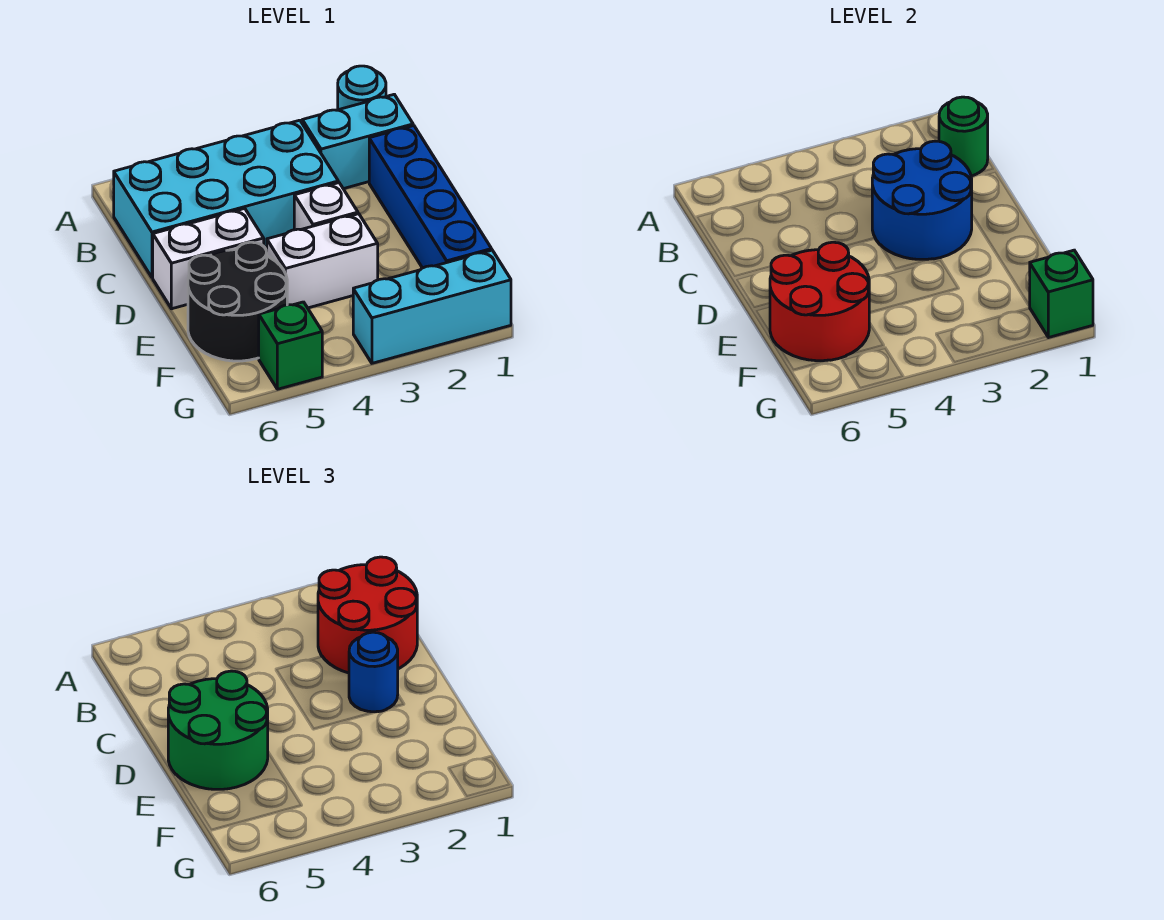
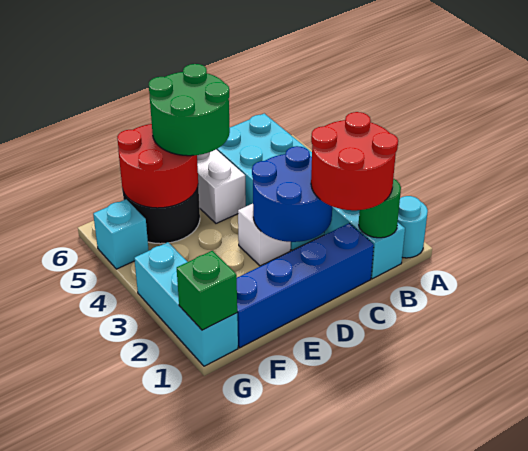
blue 1x1 round brick [349,632,398,712] -> none
white 1x2 brick [267,214,378,308] -> none
green 1x1 brick [259,302,322,389] -> cyan 1x1 brick [93,199,149,269]

